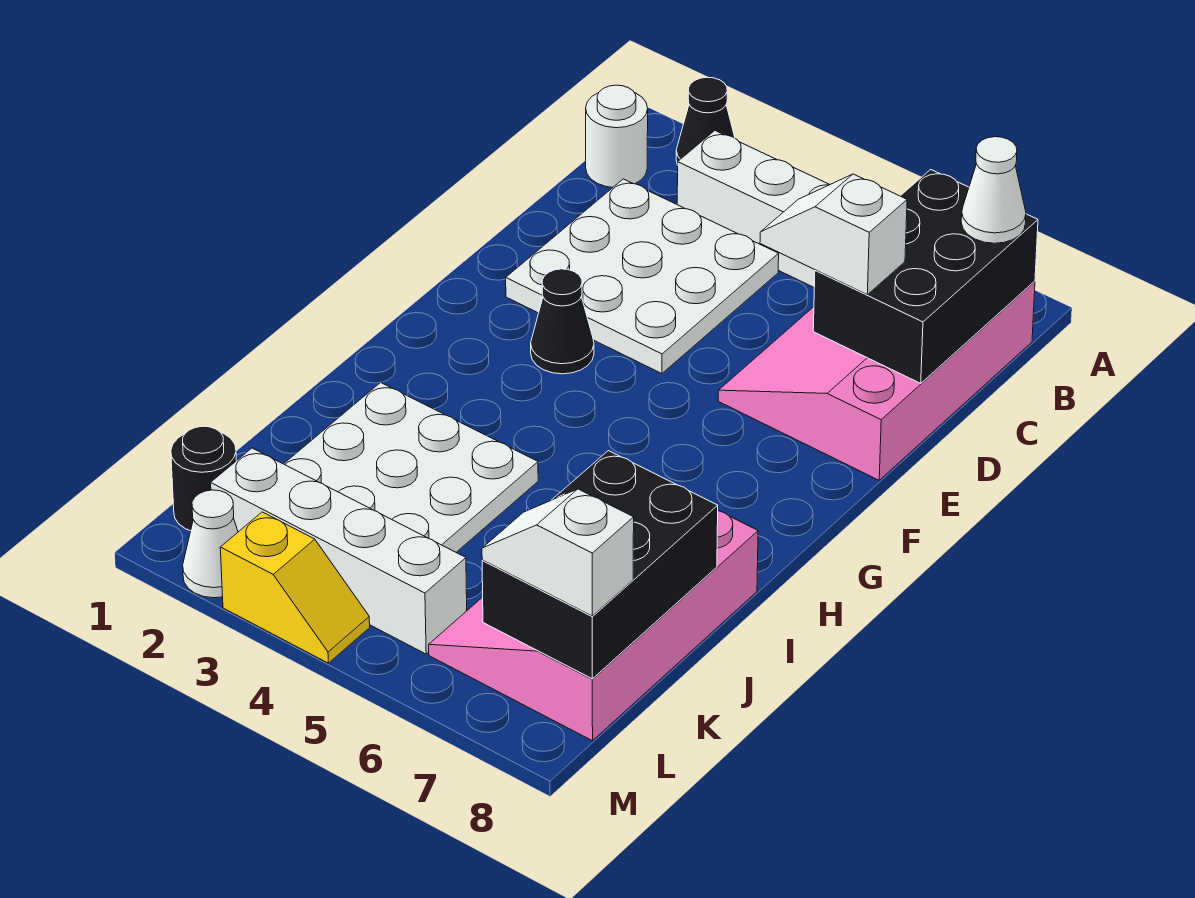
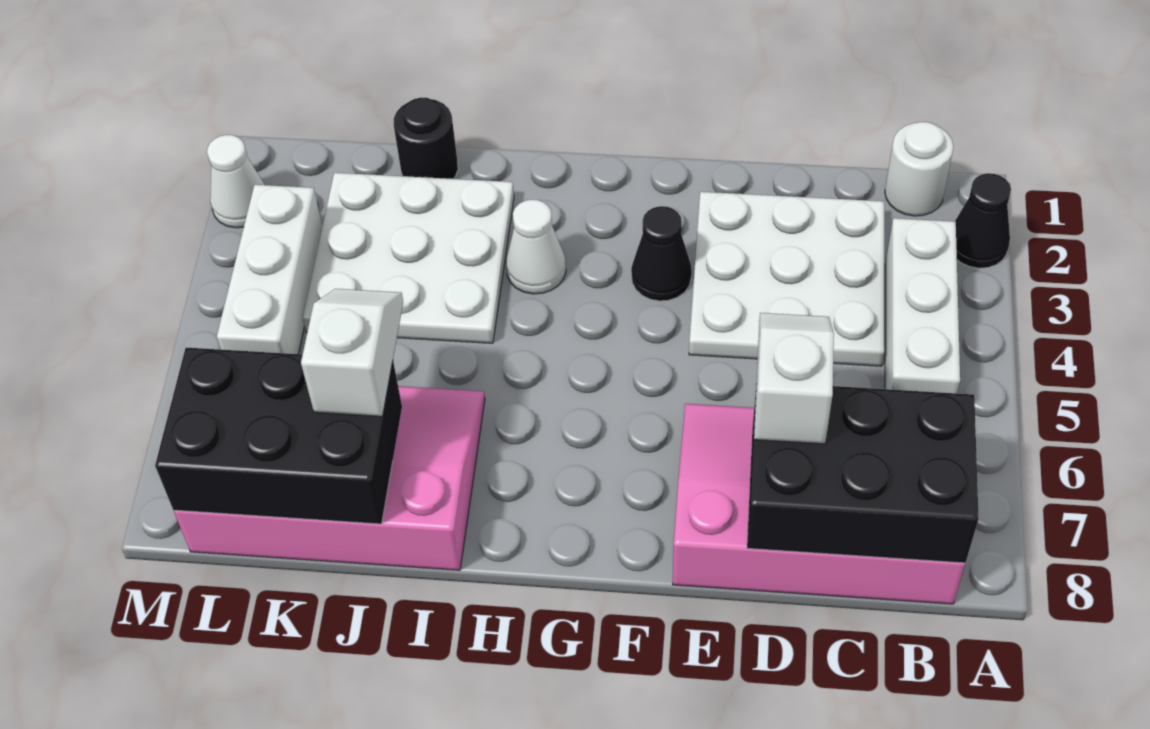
white 1x1 cone [961,137,1026,243] -> white 1x1 cone moved to [506,200,566,294]
black 1x1 round brick [171,426,236,531] -> black 1x1 round brick moved to [394,98,458,179]
white 1x4 brick [211,448,467,654] -> white 1x3 brick [217,185,322,354]
white 1x2 slope [482,489,634,616] -> white 1x2 slope moved to [301,289,403,416]
yellow 1x2 slope [220,512,370,663] -> none

